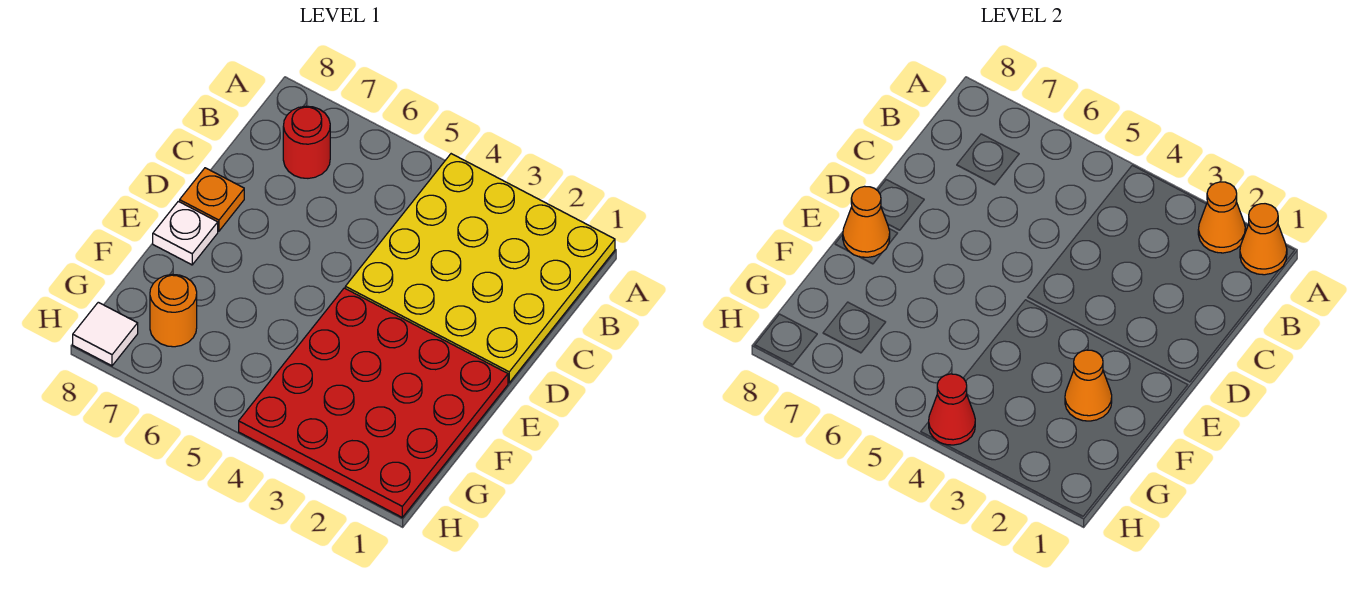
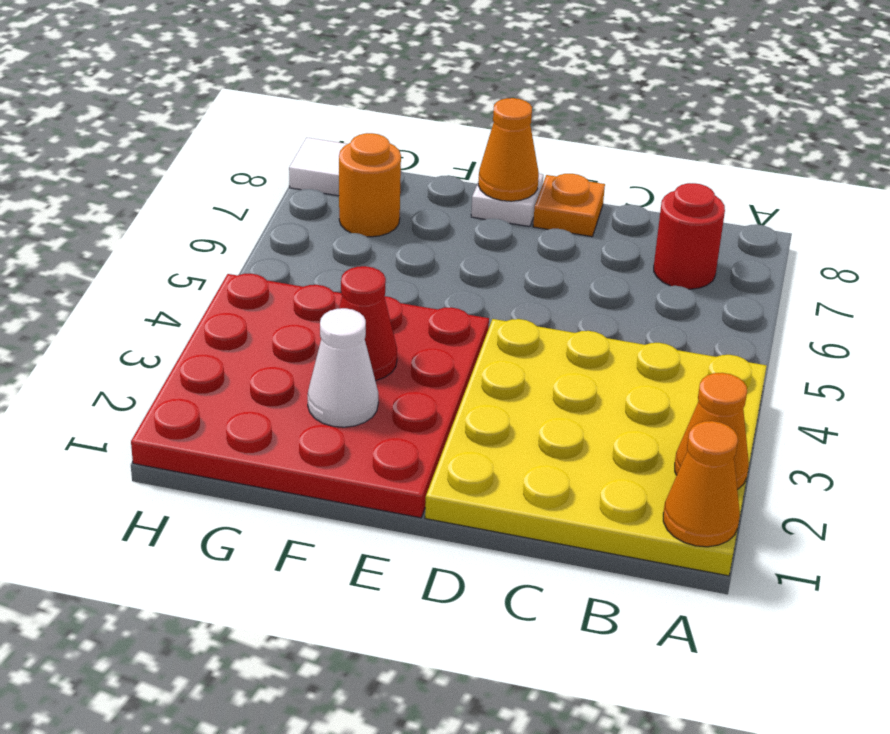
orange 1x1 cone [1065,350,1112,421] -> white 1x1 cone [308,308,378,427]
red 1x1 cone [929,374,975,445] -> red 1x1 cone moved to [339,266,397,381]

